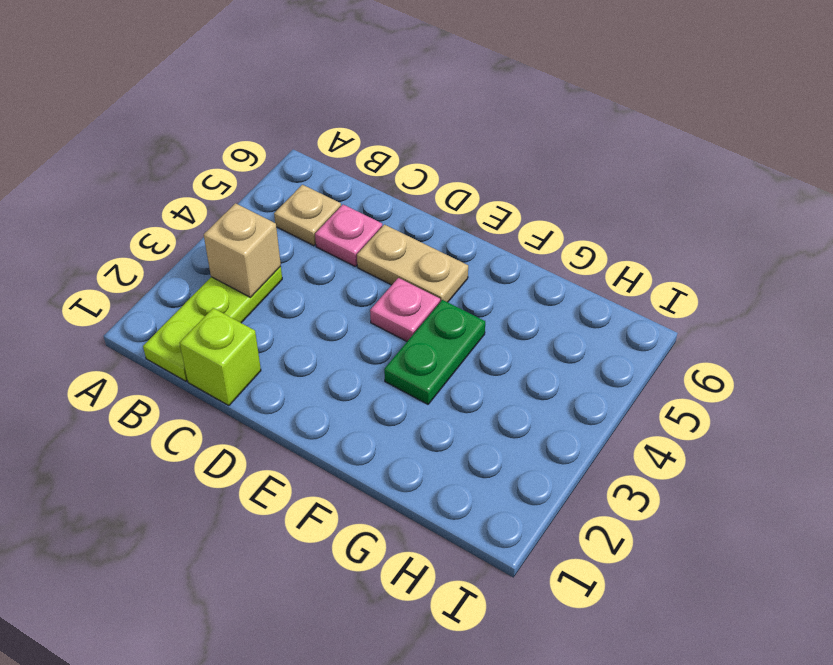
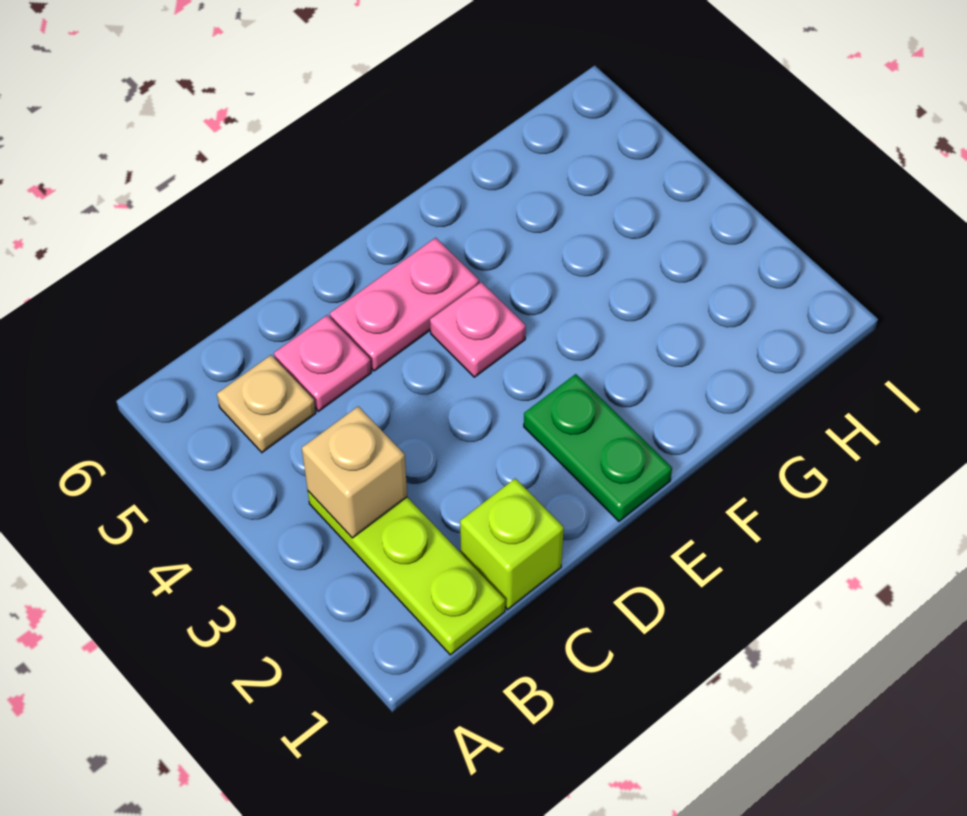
tan 1x2 plate [357,225,468,302] -> pink 1x2 plate [330,238,479,371]
green 1x2 plate [384,300,485,404] -> green 1x2 plate moved to [524,374,672,521]

